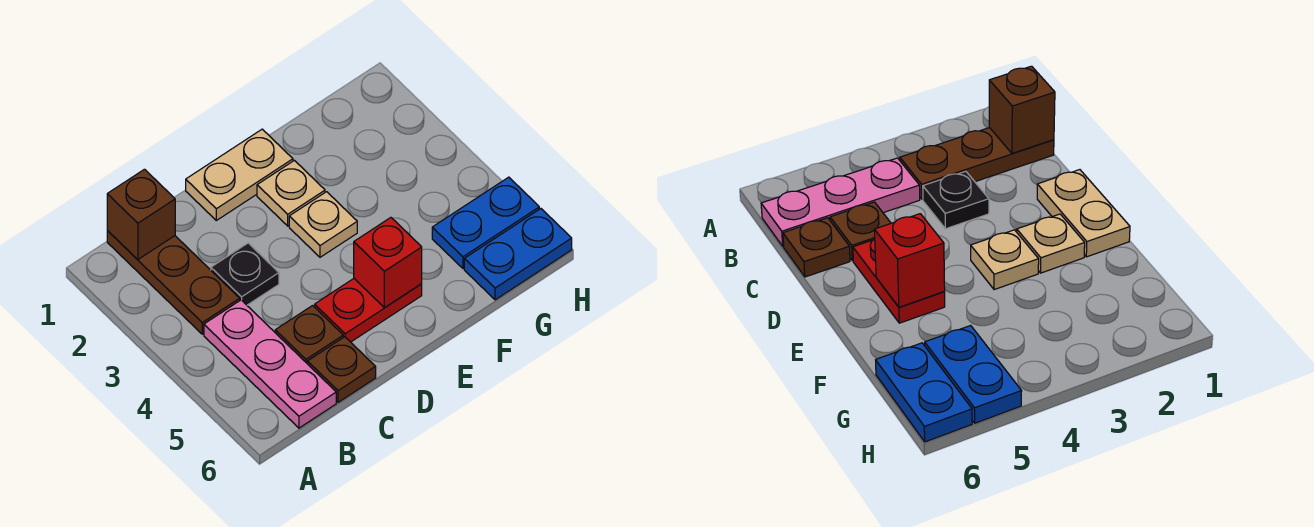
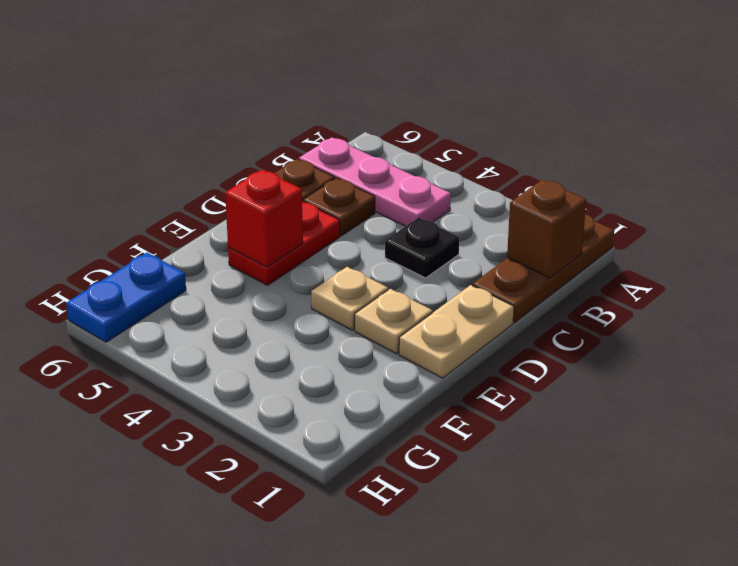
brown 1x3 plate [107,231,240,334] -> brown 1x3 plate turned to [472,214,614,322]
blue 1x2 plate [432,177,539,268] -> none

